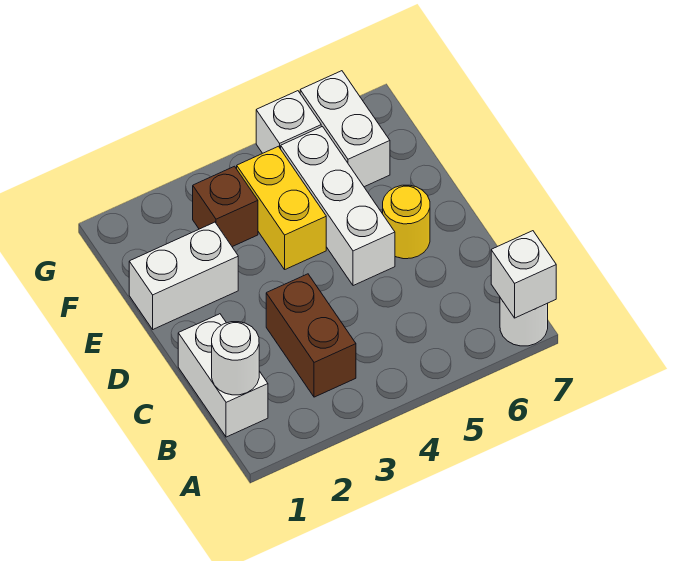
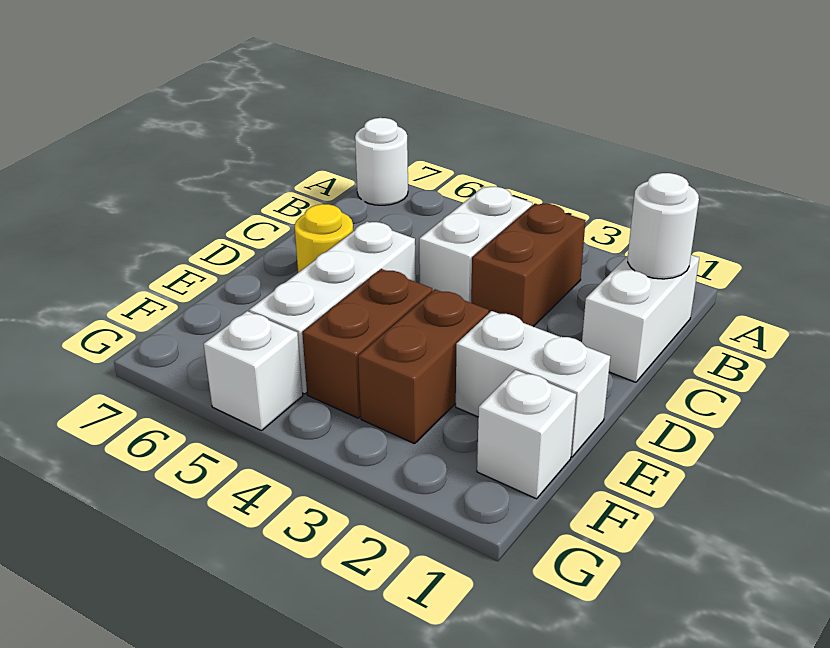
white 1x1 brick [491,231,556,318] -> white 1x1 brick moved to [477,370,576,499]
yellow 1x2 brick [237,146,326,269] -> brown 1x2 brick [302,269,432,418]
brown 1x1 brick [193,166,258,247] -> brown 1x2 brick [358,289,489,444]
white 1x2 brick [300,71,390,187] -> white 1x2 brick moved to [419,187,532,303]

